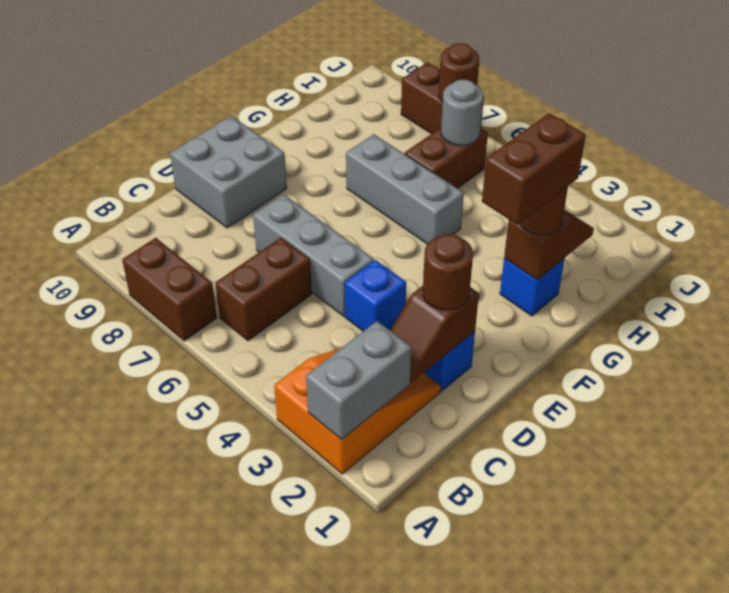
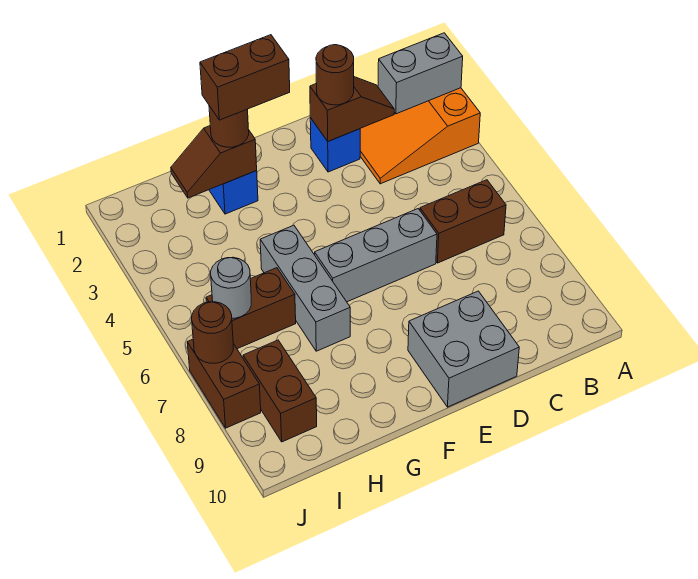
brown 1x2 brick [122,238,217,341] -> brown 1x2 brick moved to [243,340,317,442]
blue 1x1 brick [345,260,406,331] -> none
grey 1x3 brick [253,194,374,316] -> grey 1x3 brick turned to [315,209,437,302]

